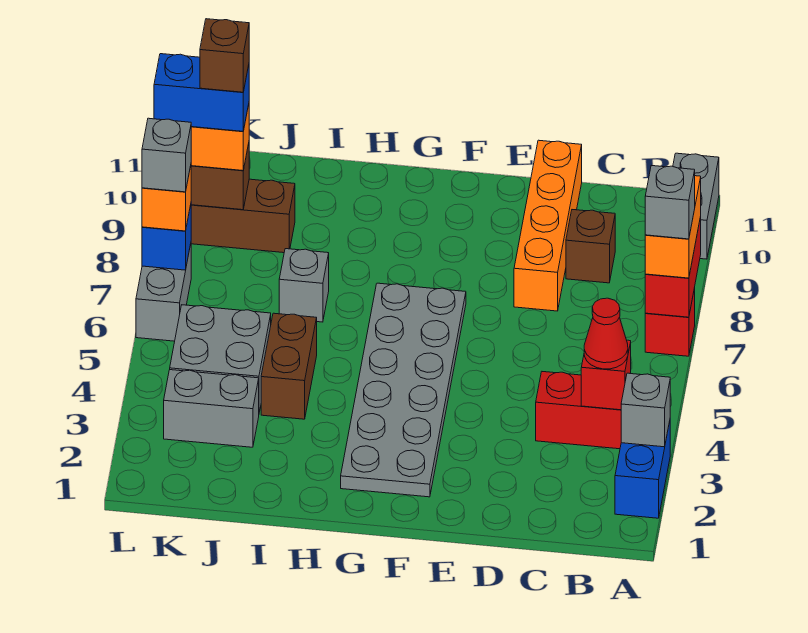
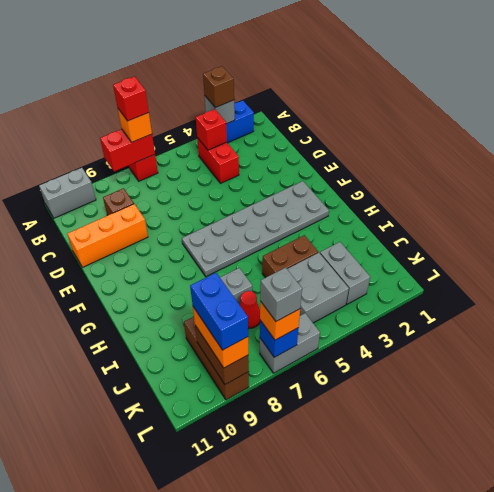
orange 1x2 brick [645,176,701,278] -> orange 1x1 brick [118,109,152,142]
grey 1x1 brick [645,165,695,239] -> red 1x1 brick [113,76,149,121]
red 1x1 cone [584,298,628,369] -> red 1x1 cone moved to [240,291,260,329]
orange 1x4 brick [514,140,582,311] -> orange 1x3 brick [68,204,148,267]
brown 1x1 brick [200,19,249,92] -> brown 1x1 brick moved to [203,66,234,108]

